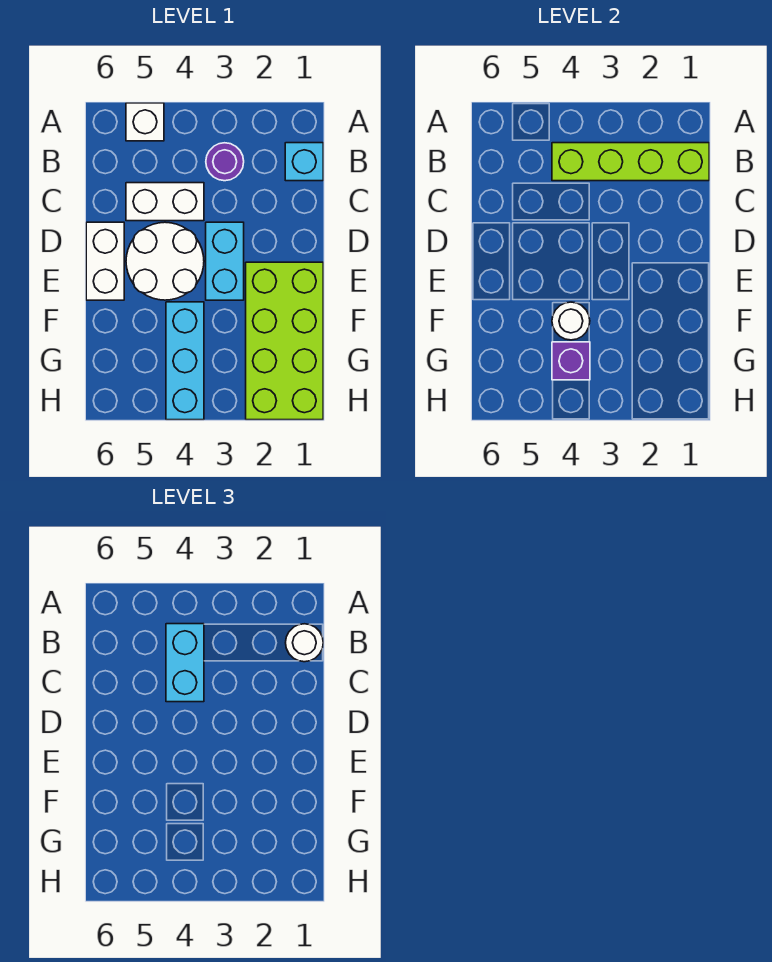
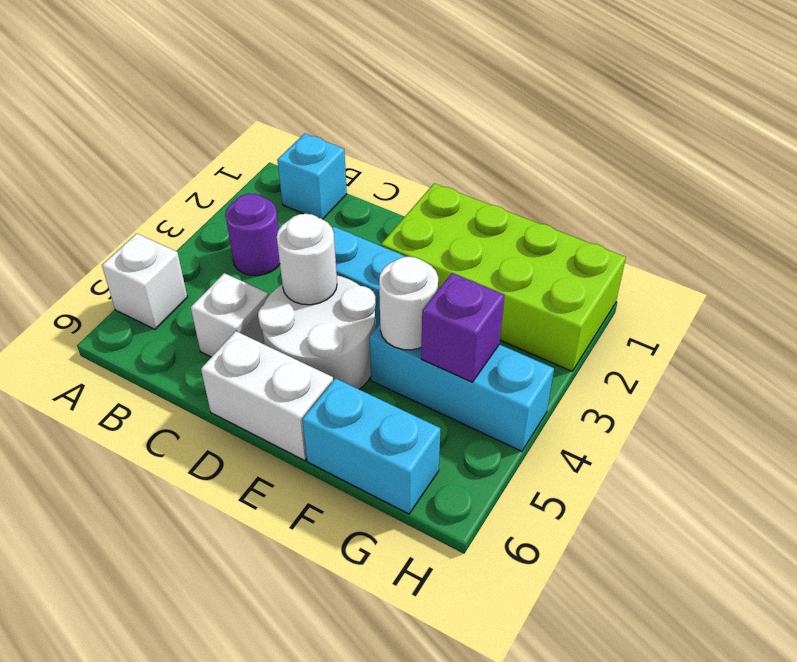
lime 1x4 brick [552,143,709,181] -> none
white 1x1 round brick [286,624,323,662] -> white 1x1 round brick moved to [277,214,337,305]
cyan 1x2 brick [166,624,204,702] -> cyan 1x2 brick moved to [302,378,440,514]
white 1x2 brick [126,183,204,221] -> white 1x1 brick [191,273,268,357]

